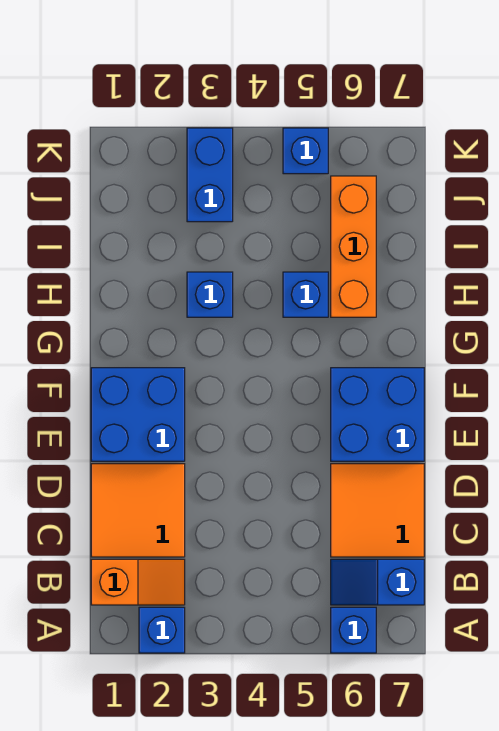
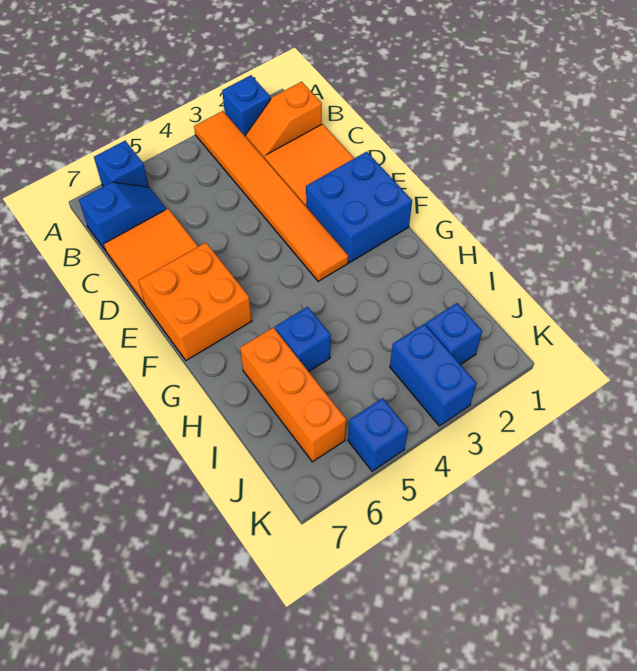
none -> orange 1x6 tile [194,111,348,281]
blue 2x2 brick [331,368,424,461] -> orange 2x2 brick [139,243,252,361]
blue 1x1 brick [187,272,233,317] -> blue 1x1 brick moved to [426,303,482,365]

